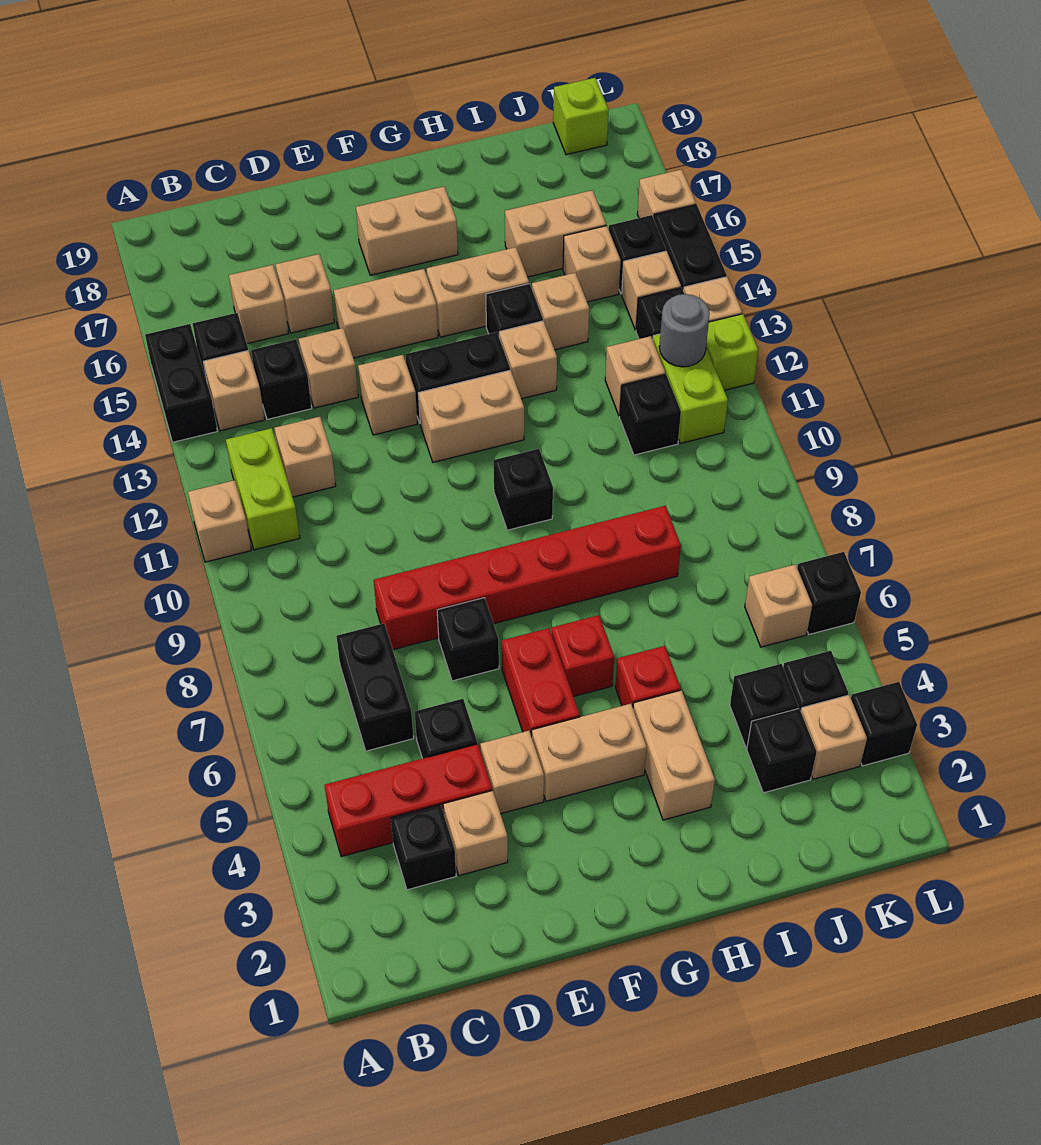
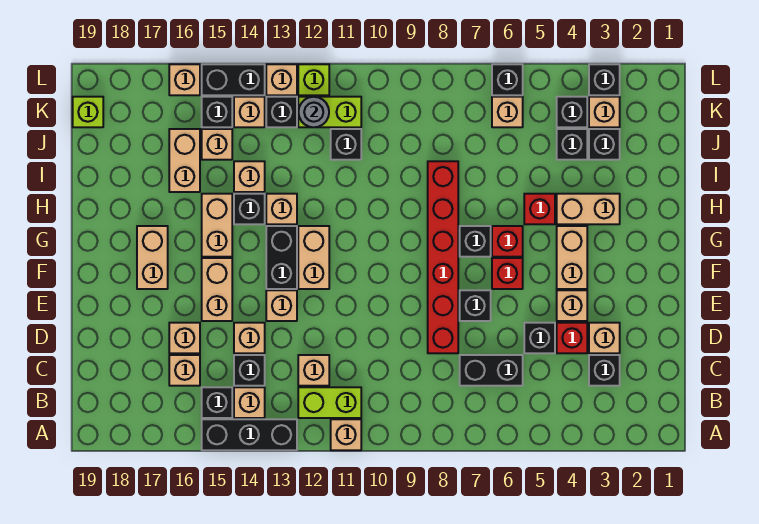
black 1x2 brick [145,324,217,442] -> black 1x3 brick [202,419,297,450]
red 1x3 brick [325,744,492,857] -> red 1x1 brick [557,323,587,353]
red 1x2 brick [502,628,580,737] -> red 1x1 brick [492,258,523,289]
black 1x1 brick [493,449,553,530] -> black 1x1 brick moved to [460,226,491,257]
tan 1x1 brick [605,336,665,416] -> none

